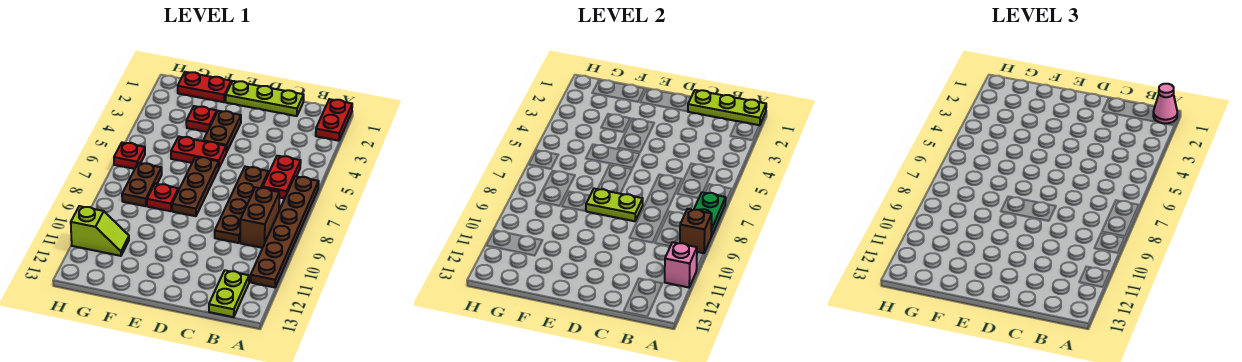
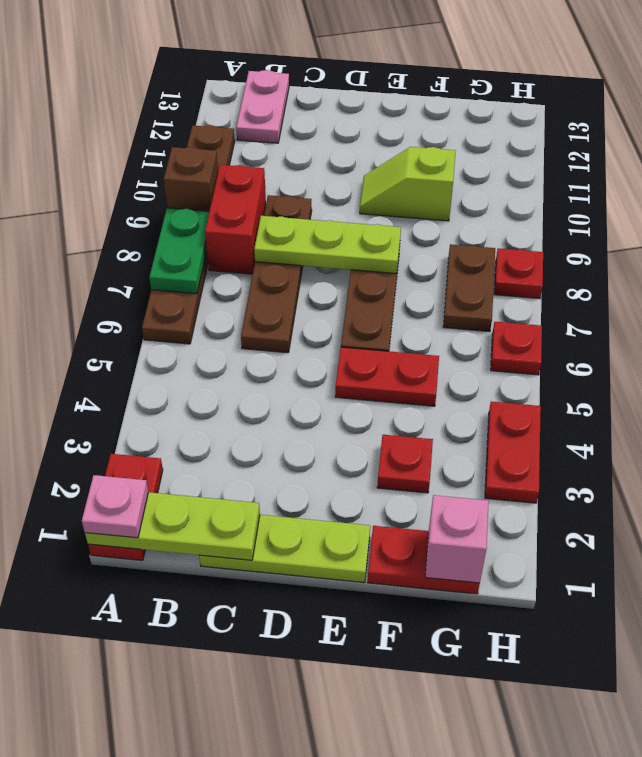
pink 1x1 cone [1153,84,1177,124] -> pink 1x1 plate [82,475,148,538]
pink 1x1 brick [665,242,697,287] -> pink 1x1 brick moved to [425,495,489,583]
red 1x2 plate [263,156,301,199] -> red 1x2 plate moved to [485,402,541,503]
brown 1x2 brick [240,187,279,248] -> red 1x2 brick [205,165,266,274]
lime 1x2 plate [209,270,249,317] -> pink 1x2 plate [236,70,289,143]
lime 1x2 plate [586,189,643,221] -> lime 1x3 plate [254,216,401,274]
brown 1x2 plate [203,111,241,152] -> none
red 1x1 plate [147,184,178,211] -> red 1x1 plate moved to [494,248,543,299]
lime 1x2 slope [71,206,129,256] -> lime 1x2 slope moved to [360,147,456,221]

